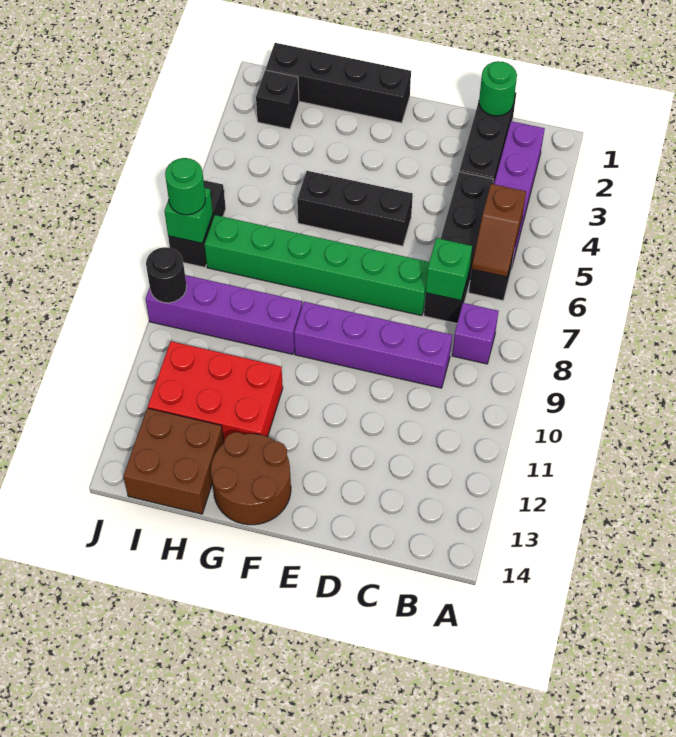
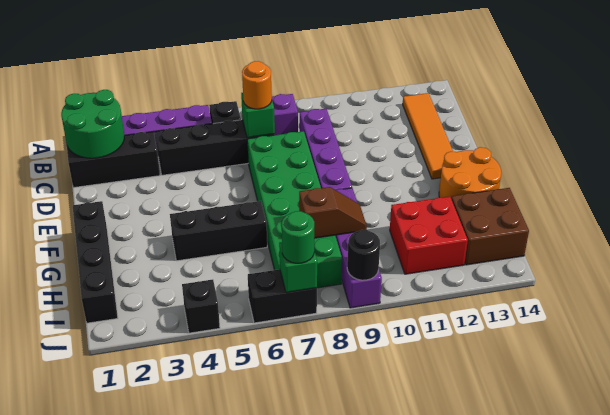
brown 1x2 slope [472,184,526,277] -> brown 1x2 slope moved to [299,187,367,238]
none -> orange 1x4 tile [403,93,453,179]
green 1x1 round brick [479,61,517,116] -> green 2x2 round brick [61,90,124,158]
none -> orange 1x1 round brick [242,61,272,109]
green 1x6 brick [204,215,429,316] -> green 2x6 brick [247,131,342,288]
black 1x3 brick [297,171,413,246] -> black 1x3 brick turned to [170,201,267,261]
brown 2x2 round brick [211,432,291,525] -> orange 2x2 round brick [439,147,501,198]
red 2x3 brick [148,341,283,441] -> red 2x2 brick [390,196,468,274]
black 1x1 brick [256,70,299,129] -> black 1x1 brick moved to [182,280,220,333]

